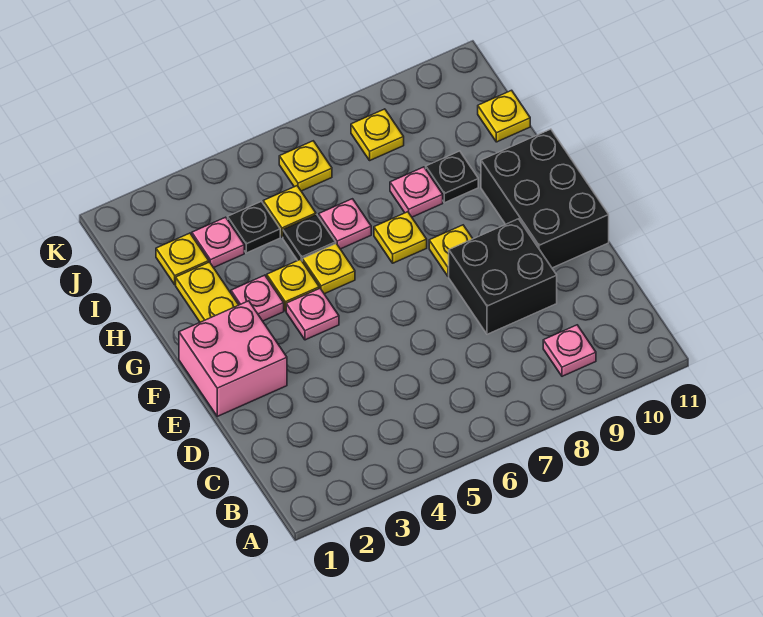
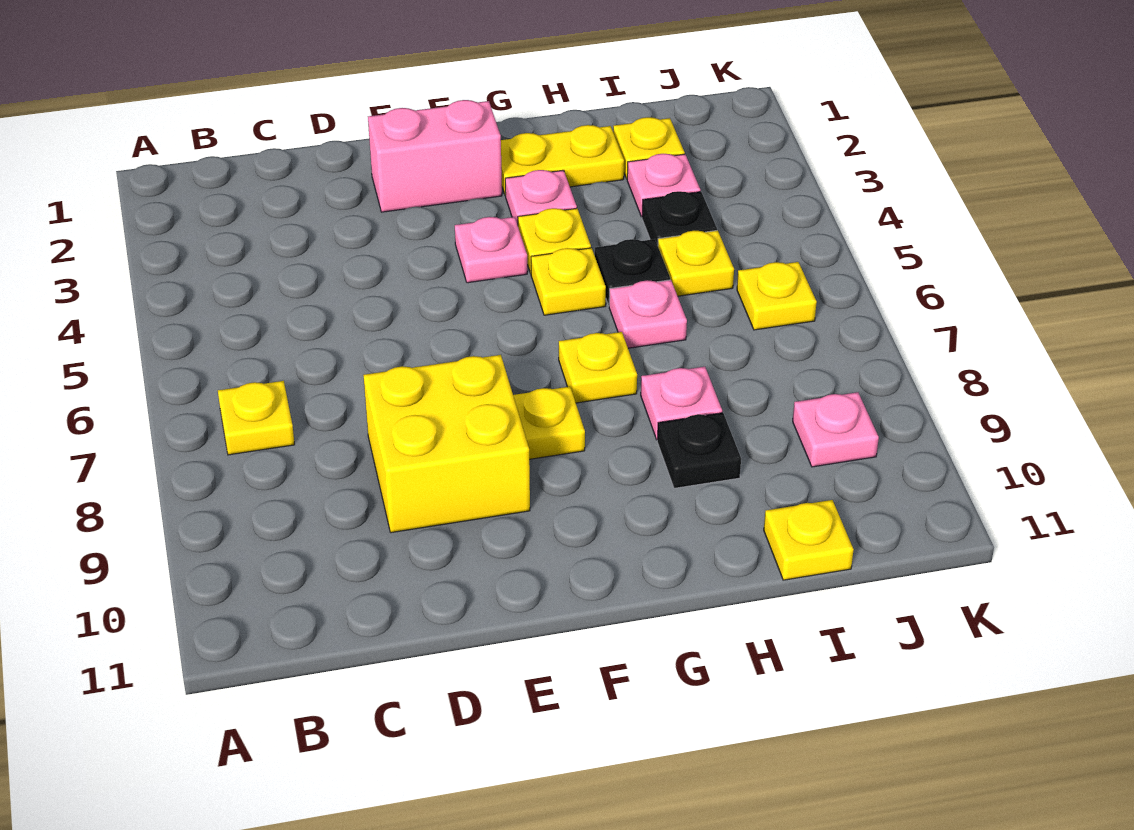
pink 1x1 plate [543,325,596,376] -> pink 1x1 plate moved to [793,392,879,467]
black 2x2 brick [449,219,557,334] -> yellow 2x2 brick [363,355,530,533]
pink 2x2 brick [179,301,287,416] -> pink 1x2 brick [368,100,502,212]
black 2x3 brick [481,129,609,268] -> none
yellow 1x1 plate [351,109,404,160] -> yellow 1x1 plate moved to [218,381,295,455]

